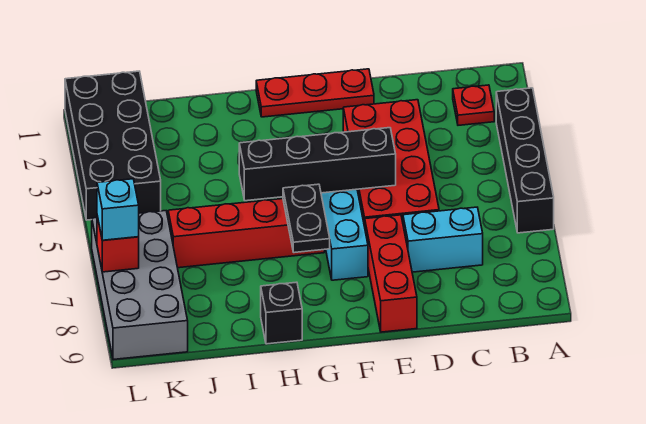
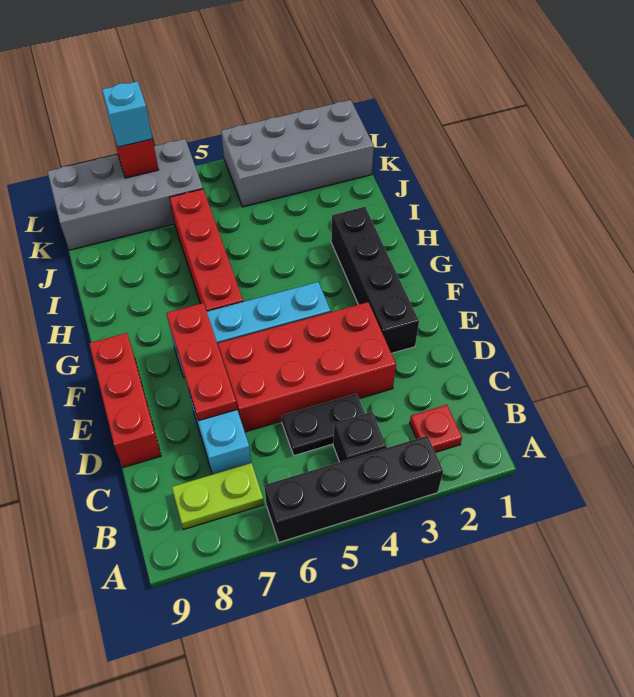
none -> lime 1x2 plate [172,463,264,529]
red 1x3 plate [256,69,374,117] -> red 1x3 plate moved to [166,303,237,421]
black 1x4 brick [239,128,396,201] -> black 1x4 brick moved to [331,207,419,353]
red 1x3 brick [365,215,417,332] -> red 1x3 brick turned to [89,333,161,467]
black 1x2 plate [283,184,330,253] -> black 1x2 plate moved to [282,394,365,456]
black 1x1 brick [261,282,302,344] -> black 1x1 brick moved to [333,412,386,462]
black 2x4 brick [65,71,161,220] -> grey 2x4 brick [221,100,374,207]

